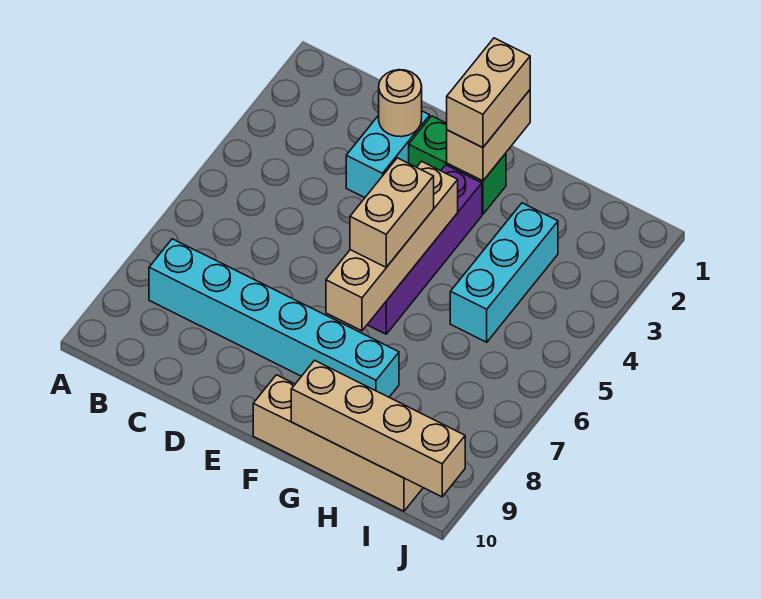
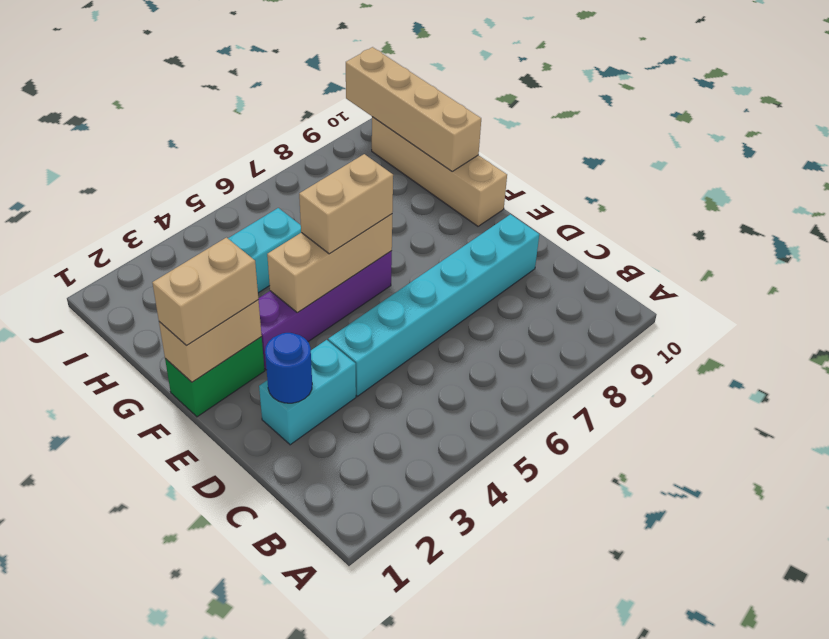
cyan 1x6 brick [149,239,399,397] -> cyan 1x6 brick turned to [328,214,539,396]
tan 1x1 round brick [379,70,422,137] -> blue 1x1 round brick [265,333,312,403]
green 1x2 brick [409,116,506,214] -> green 1x2 brick turned to [165,337,265,417]
tan 1x4 brick [326,161,458,331] -> tan 1x3 brick [267,214,392,312]

